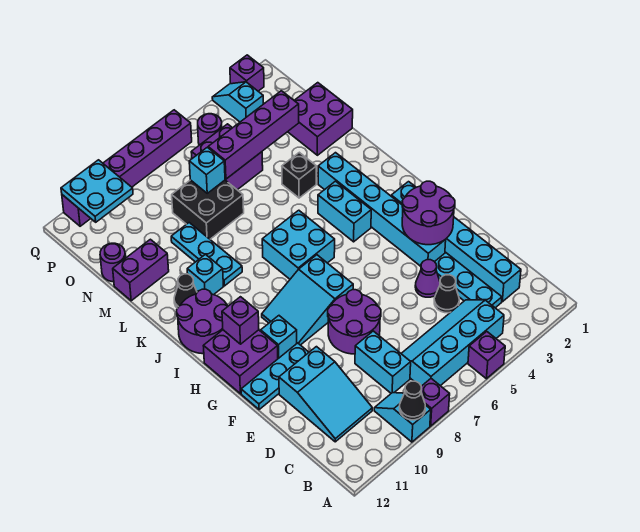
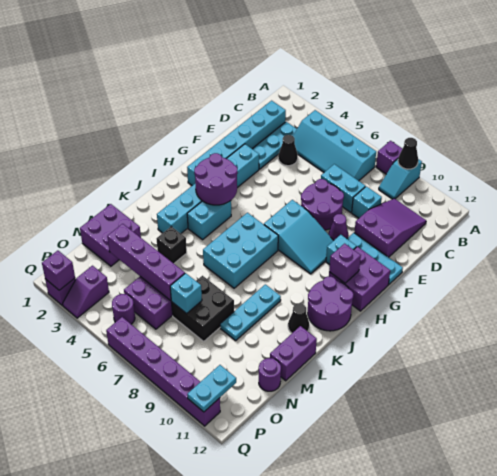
purple 1x1 brick [468,331,505,379] -> purple 1x1 brick moved to [42,251,75,290]
cyan 1x2 brick [355,331,411,393] -> cyan 1x2 brick turned to [321,164,365,213]
cyan 2x3 slope [279,347,372,442] -> purple 2x3 slope [354,198,426,257]
purple 1x1 cone [415,260,440,297] -> purple 1x1 cone moved to [328,214,349,240]
purple 2x2 round brick [402,181,455,245] -> purple 2x2 round brick moved to [194,153,238,205]
cyan 2x2 brick [262,210,335,279] -> cyan 2x3 brick [203,213,278,288]
cyan 1x1 brick [187,254,223,295] -> cyan 1x1 brick moved to [352,186,382,218]
purple 1x2 brick [113,239,169,301] -> purple 1x2 brick turned to [270,326,317,381]
cyan 1x2 slope [212,82,263,122] -> purple 1x2 slope [63,266,109,318]
cyan 2x2 plate [61,160,133,222] -> cyan 1x2 plate [187,365,236,412]

